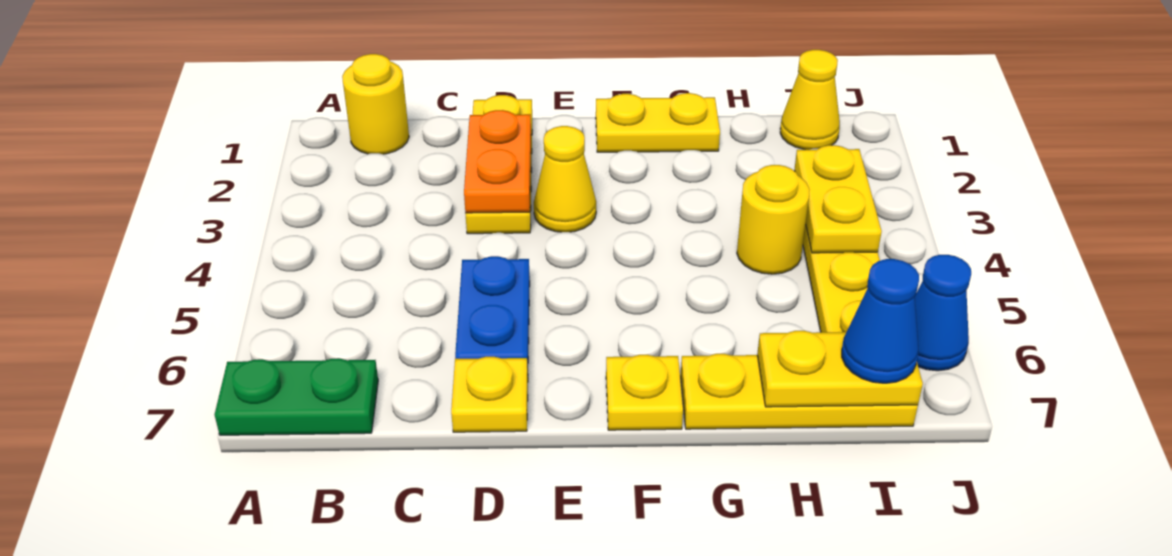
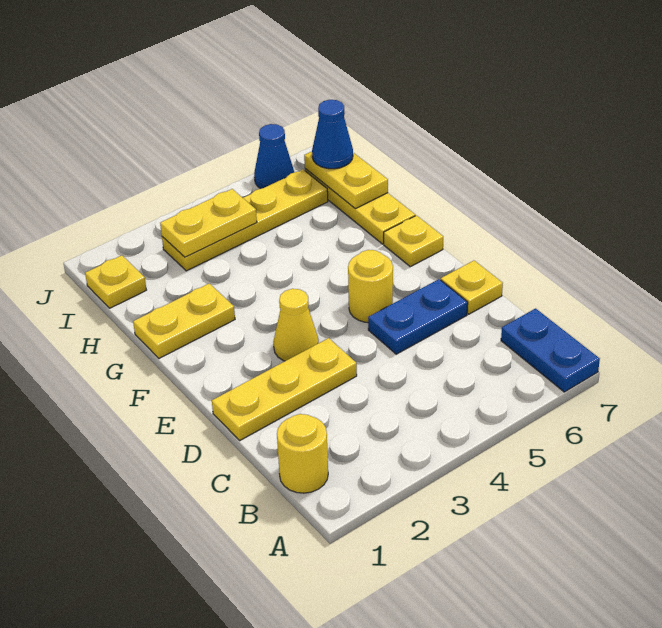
green 1x2 plate [215,358,378,435] -> blue 1x2 plate [501,309,600,392]
orange 1x2 plate [464,110,531,213] -> none
yellow 1x2 plate [596,93,720,152] -> yellow 1x2 plate turned to [133,283,235,358]
yellow 1x1 round brick [737,165,810,274] -> yellow 1x1 round brick moved to [348,250,393,322]
yellow 1x1 cone [780,50,840,150] -> yellow 1x1 plate [85,255,146,308]

